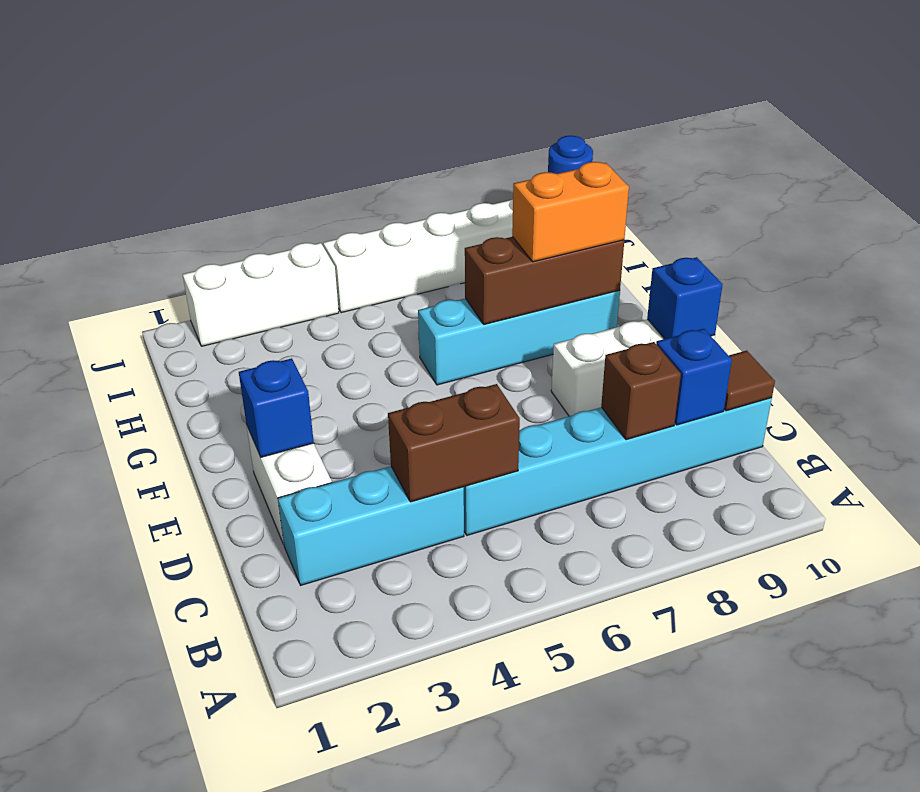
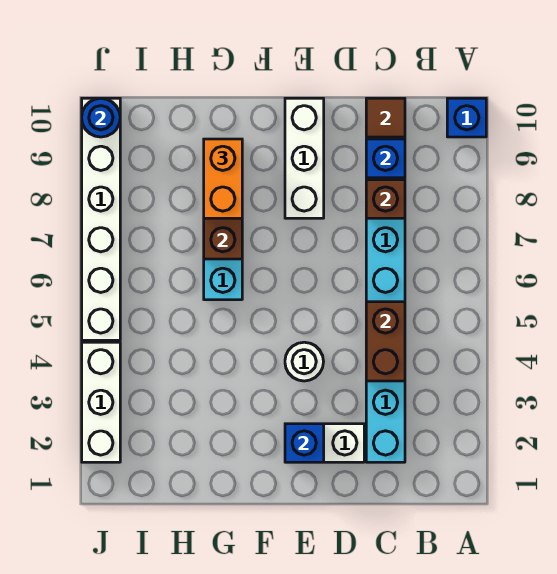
none -> white 1x1 round brick [285,342,324,381]
blue 1x1 brick [647,257,723,339] -> blue 1x1 brick moved to [447,98,486,137]

